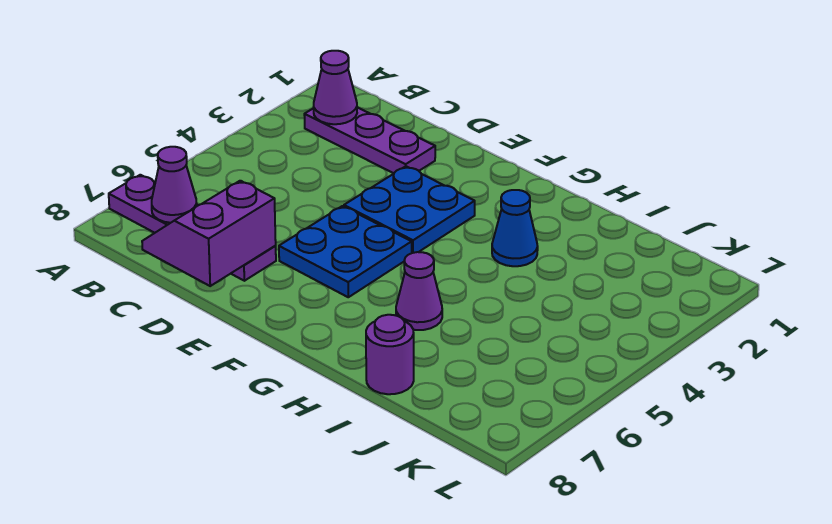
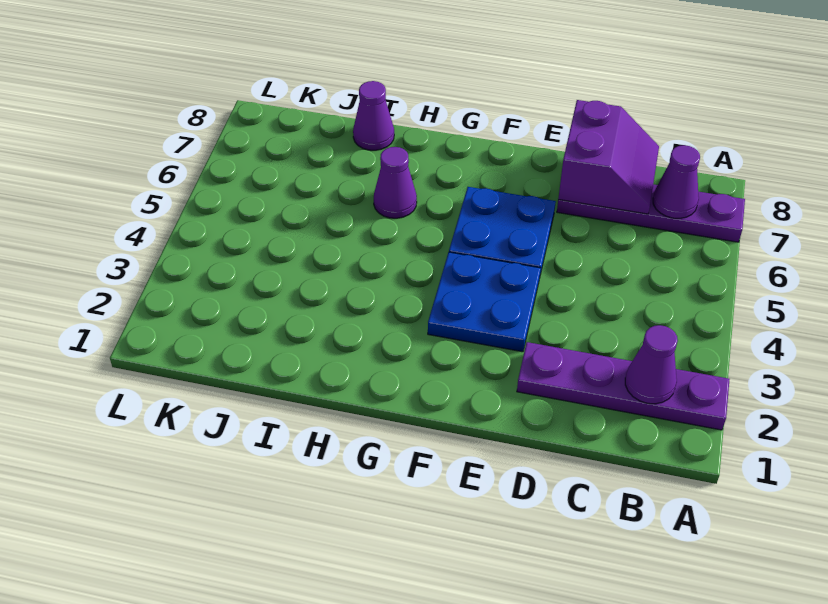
purple 1x3 plate [304,107,435,173] -> purple 1x4 plate [517,342,730,430]
blue 1x1 cone [492,190,538,266] -> none
purple 1x1 round brick [366,315,414,394] -> purple 1x1 cone [353,81,394,150]

